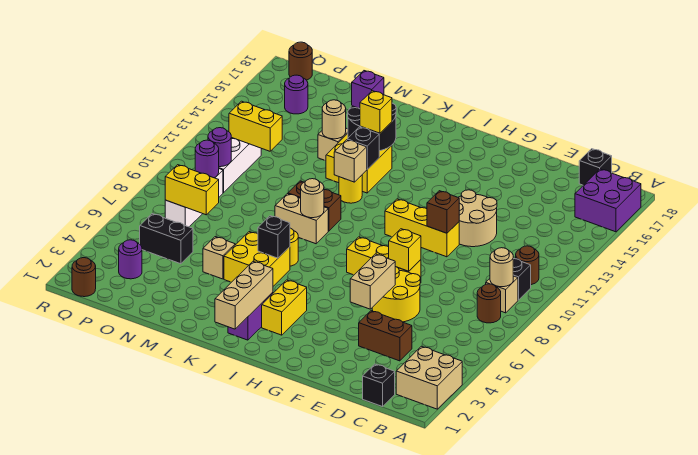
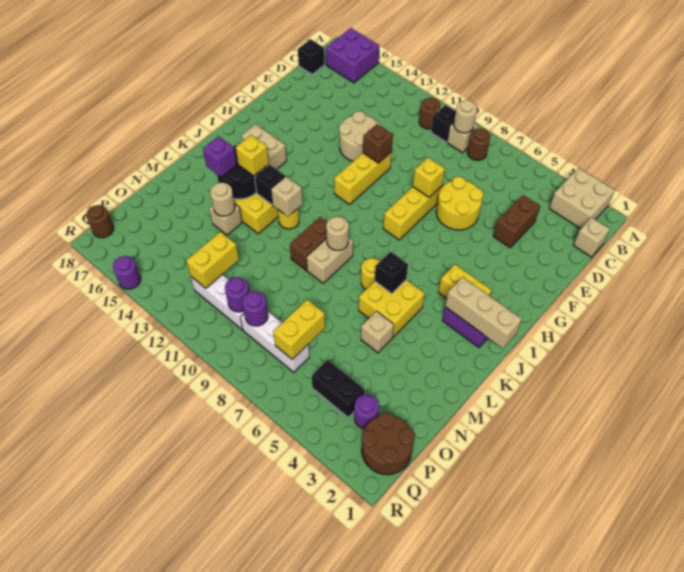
black 1x1 brick [363,364,395,407] -> tan 1x1 brick [574,217,609,257]
tan 1x2 brick [350,254,395,309] -> tan 1x2 brick moved to [242,124,287,169]
black 1x2 brick [140,214,193,264] -> black 1x2 brick turned to [312,360,365,417]
purple 1x1 round brick [285,75,308,114] -> purple 1x1 round brick moved to [113,256,141,289]
brown 1x1 round brick [72,258,96,297] -> brown 2x2 round brick [362,412,415,475]

